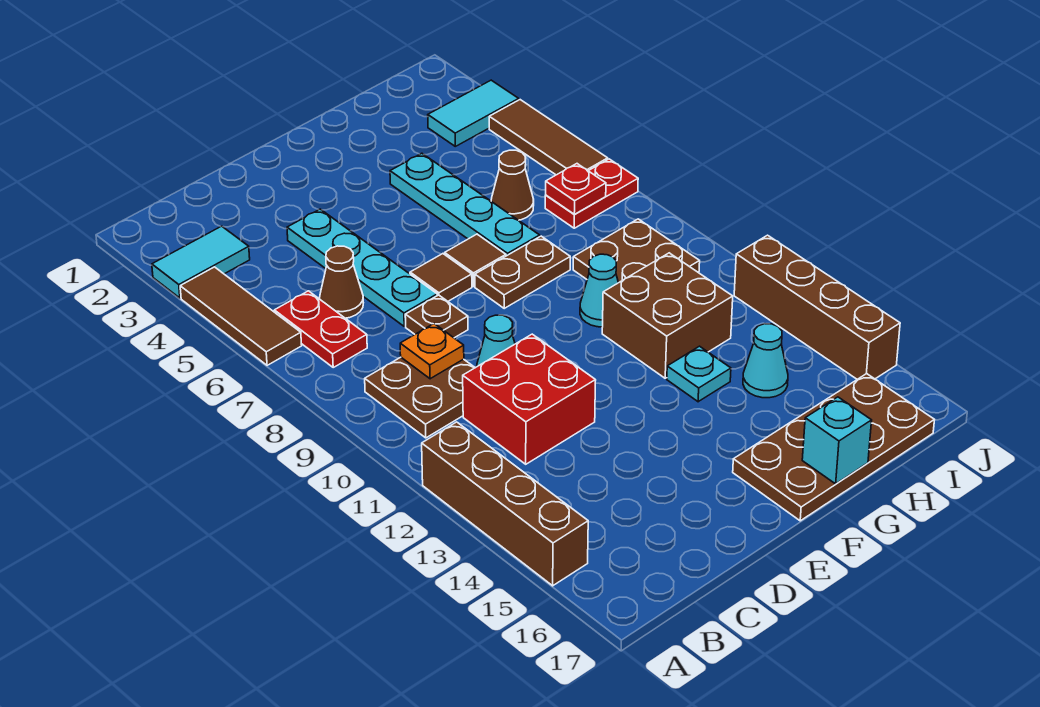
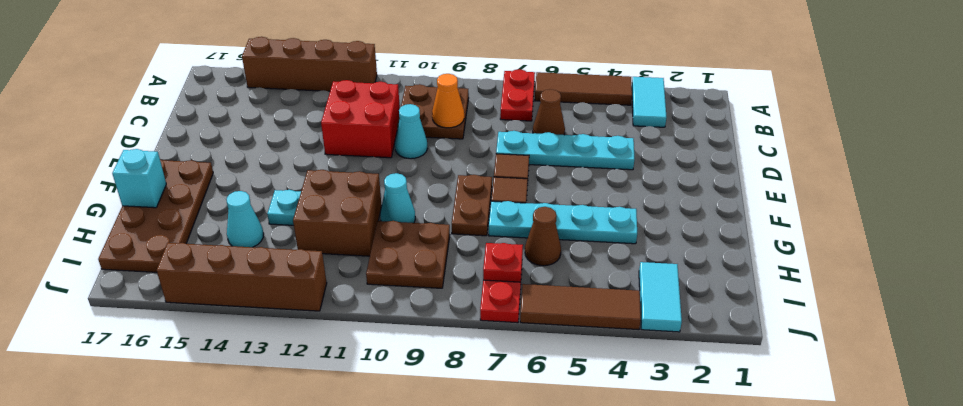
red 1x2 plate [274,291,367,367] -> red 1x2 plate turned to [500,69,535,121]
orange 1x1 plate [400,324,464,379] -> orange 1x1 cone [432,74,464,128]
brown 1x1 plate [405,295,468,338] -> none

